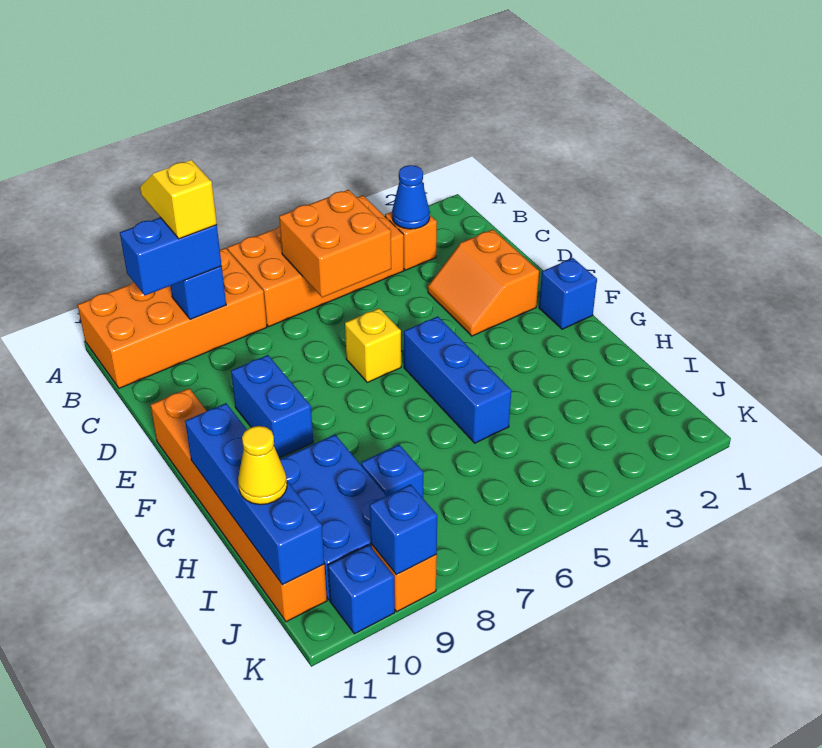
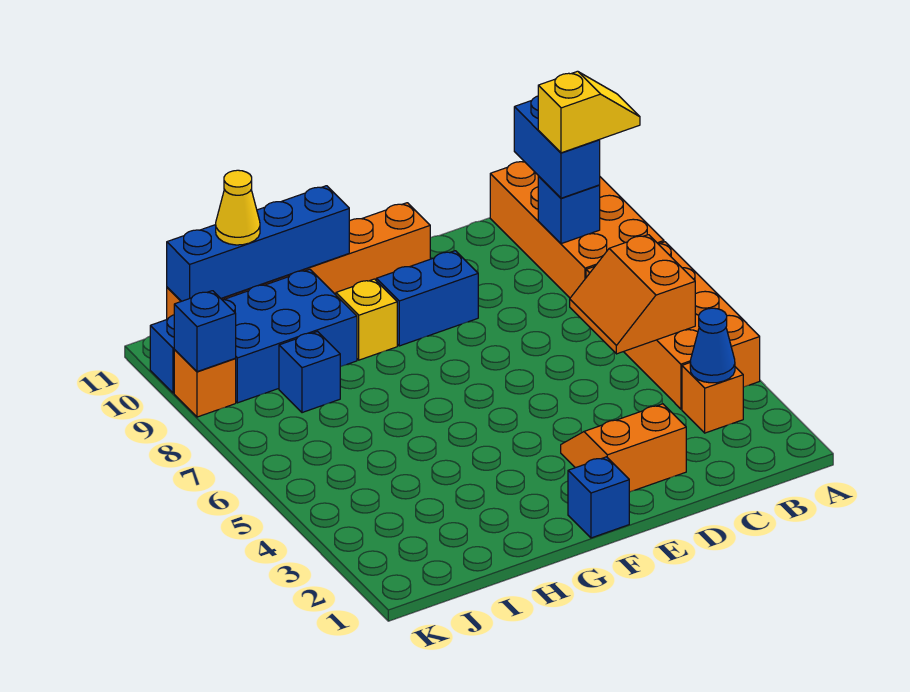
orange 2x2 brick [279,190,391,297] -> orange 2x2 slope [570,235,695,354]
yellow 1x1 brick [345,308,401,382] -> yellow 1x1 brick moved to [336,279,397,360]
blue 1x3 brick [404,316,511,443] -> none

